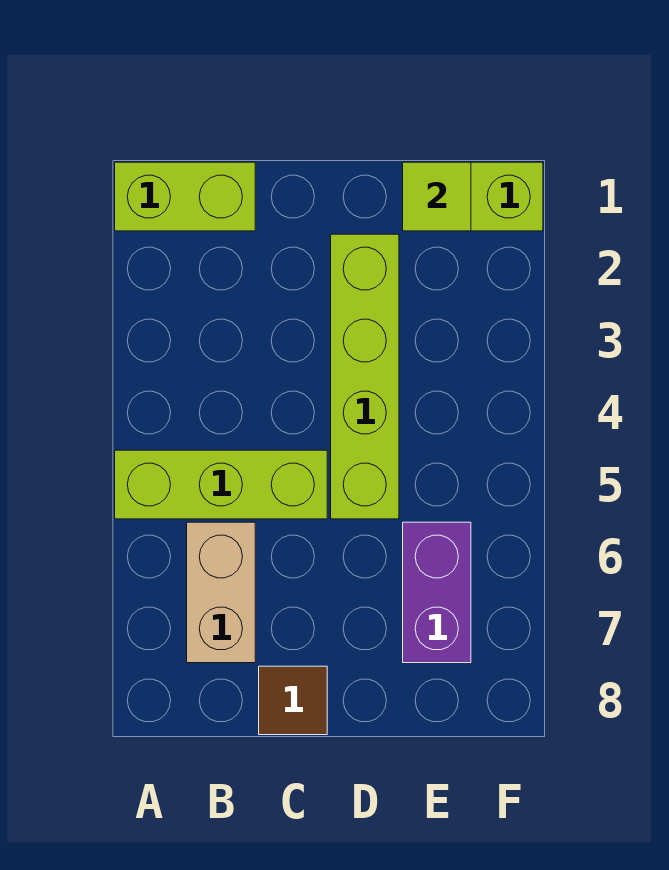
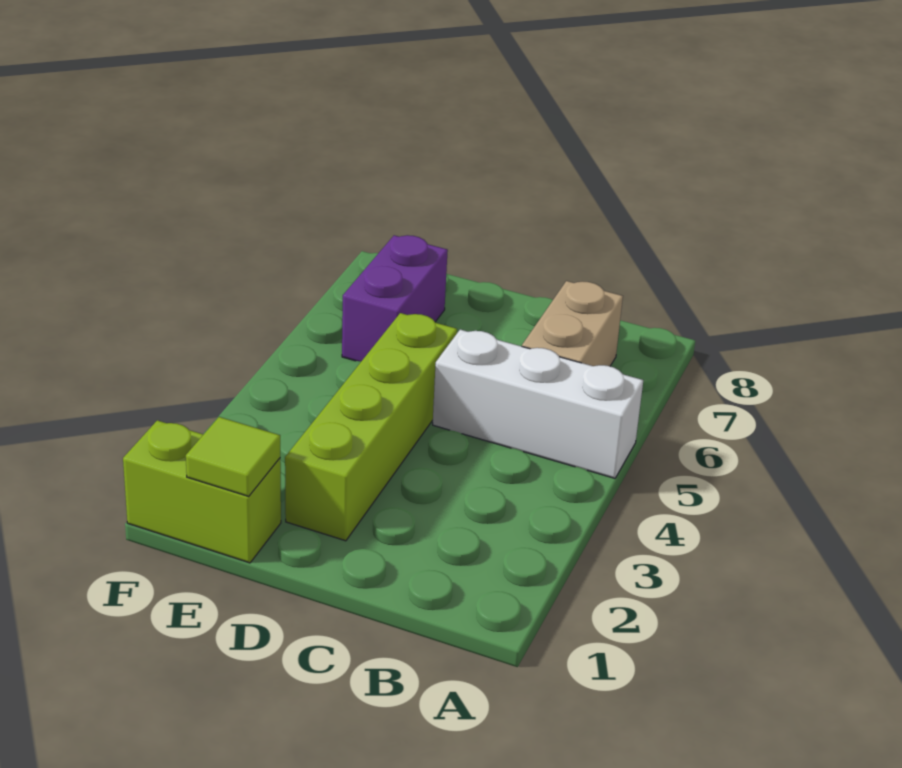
lime 1x2 brick [115,162,255,231] -> none
lime 1x3 brick [115,450,327,519] -> white 1x3 brick [433,330,643,478]
brown 1x1 tile [259,666,327,735] -> none

